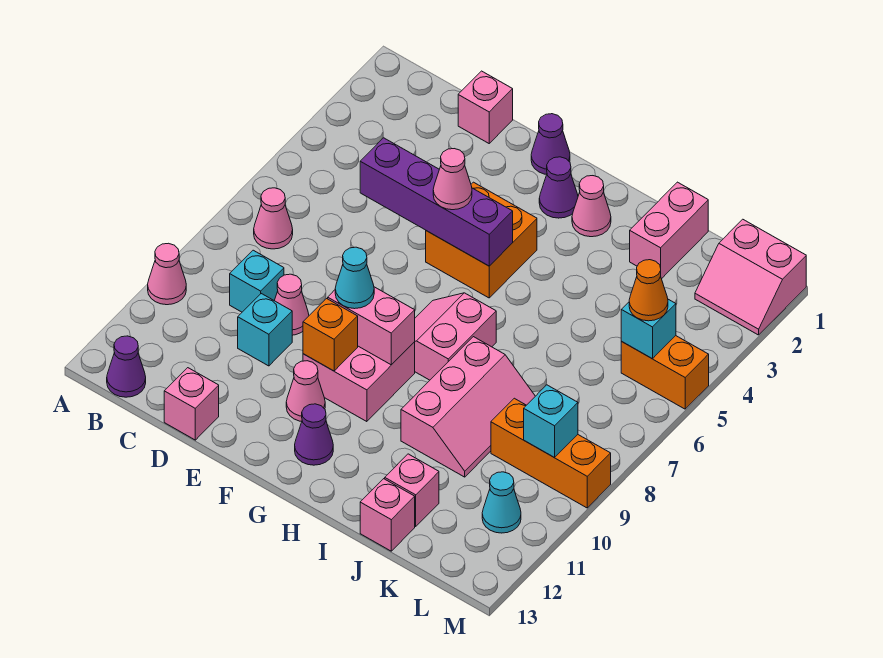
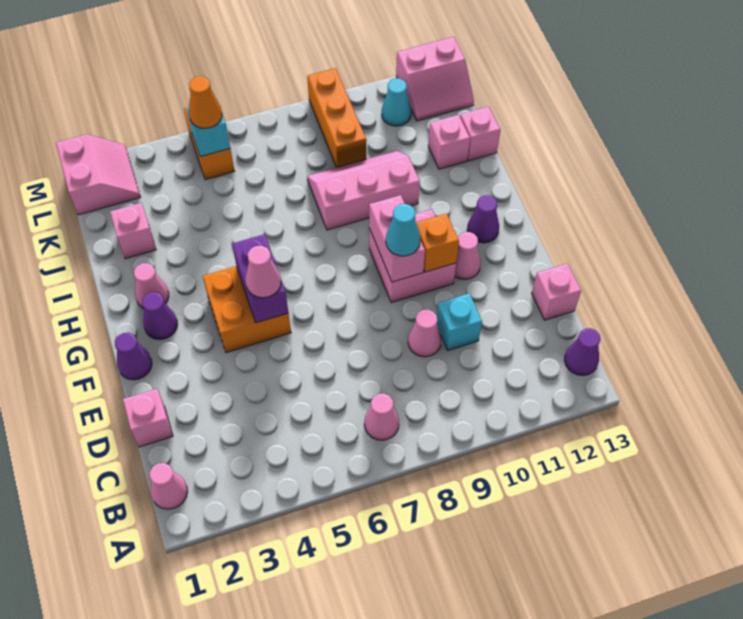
pink 1x1 cone [148,243,186,305] -> pink 1x1 cone moved to [150,463,188,509]
cyan 1x1 brick [230,250,284,312] -> none
purple 1x4 brick [360,138,513,266] -> purple 1x2 brick [232,234,288,323]
pink 2x2 slope [415,293,496,380] -> pink 2x2 slope moved to [396,37,474,121]
pink 1x2 brick [630,182,708,279] -> pink 1x1 brick [110,203,156,259]
cyan 1x1 brick [524,385,578,457] -> none

